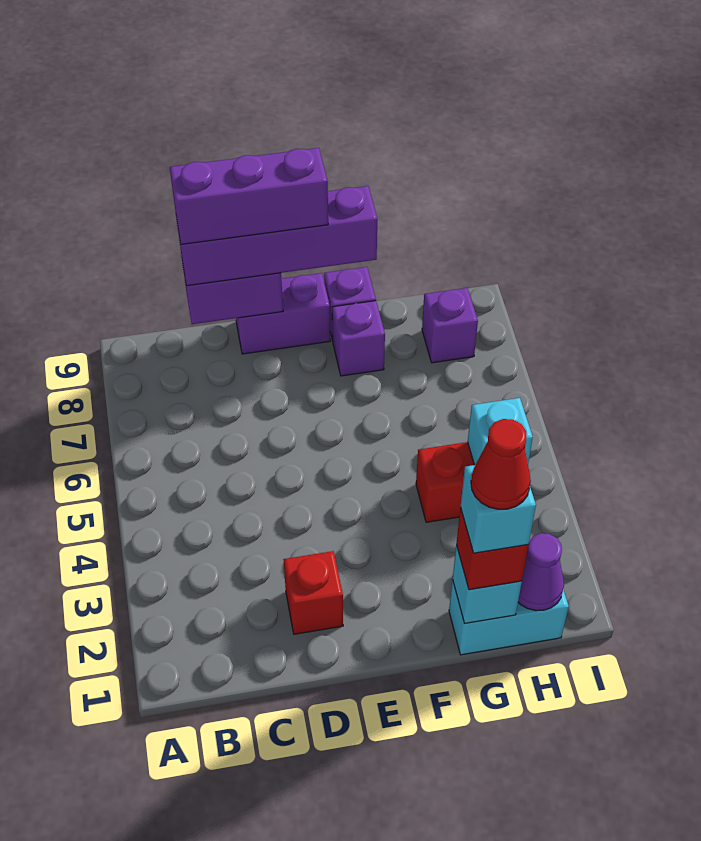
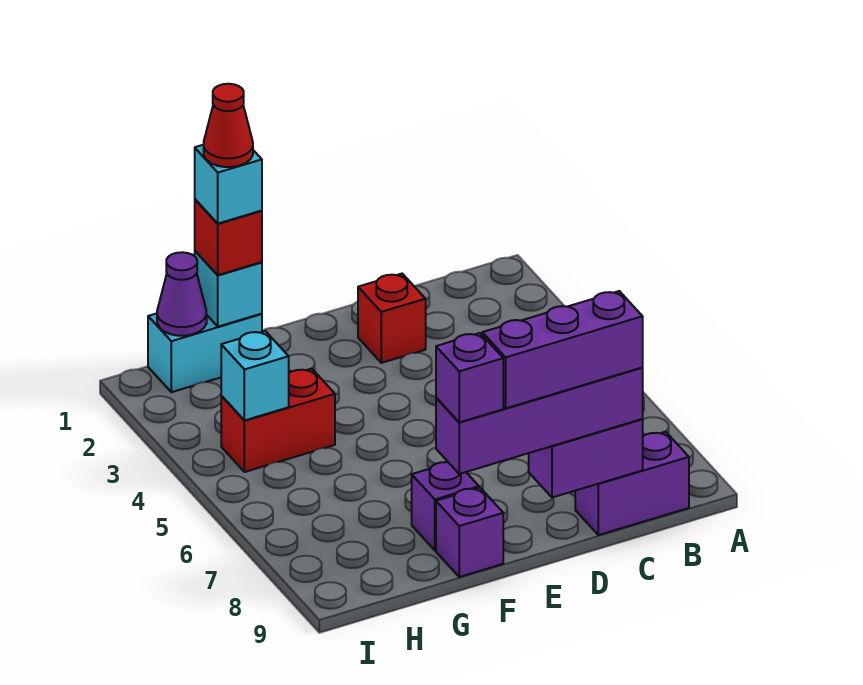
purple 1x2 brick [236,273,330,354] -> purple 1x2 brick moved to [575,432,689,535]
purple 1x1 brick [422,288,478,363] -> purple 1x1 brick moved to [436,333,503,422]

